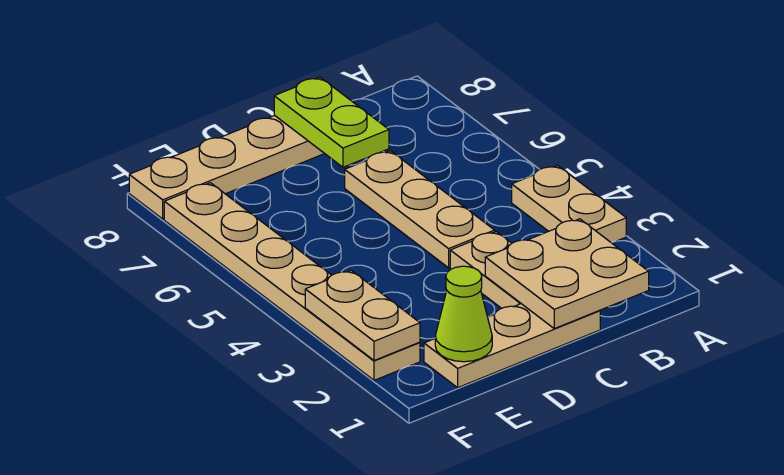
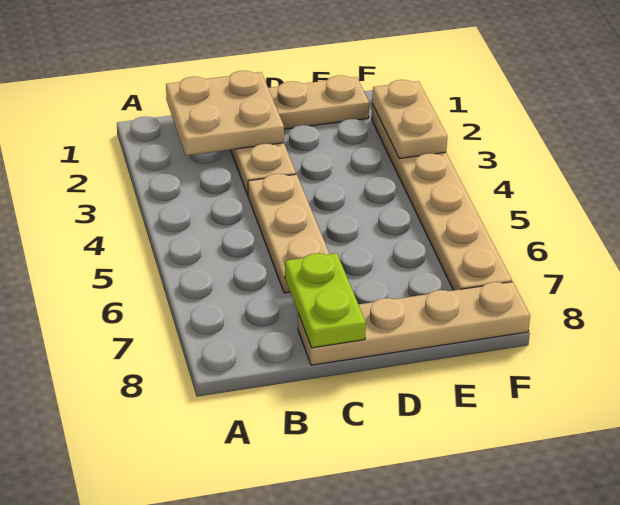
tan 1x2 plate [512,165,626,243] -> none
lime 1x1 cone [435,266,492,362] -> none

